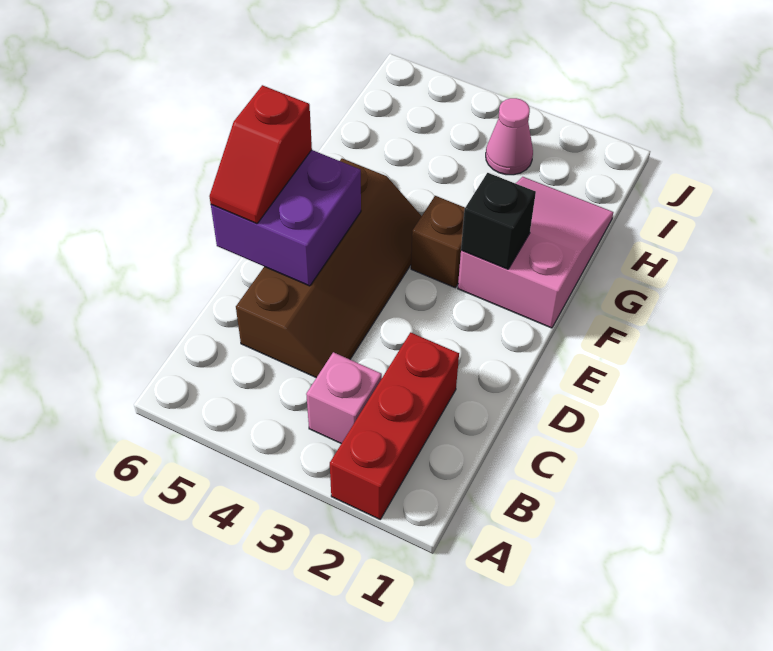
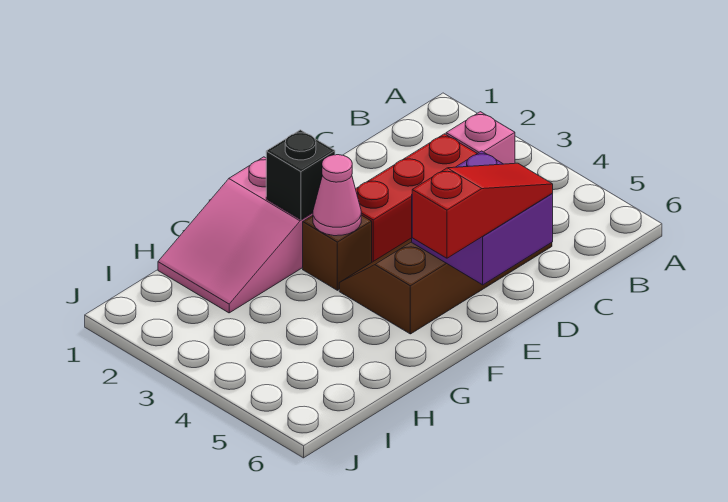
red 1x3 brick [330,332,459,519] -> red 1x3 brick moved to [356,134,477,262]
red 1x2 slope [209,85,312,224] -> red 1x3 slope [412,163,553,258]
pink 1x1 cone [486,98,533,175] -> pink 1x1 cone moved to [313,155,361,236]

